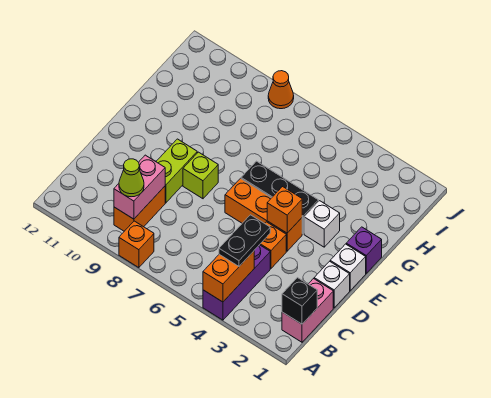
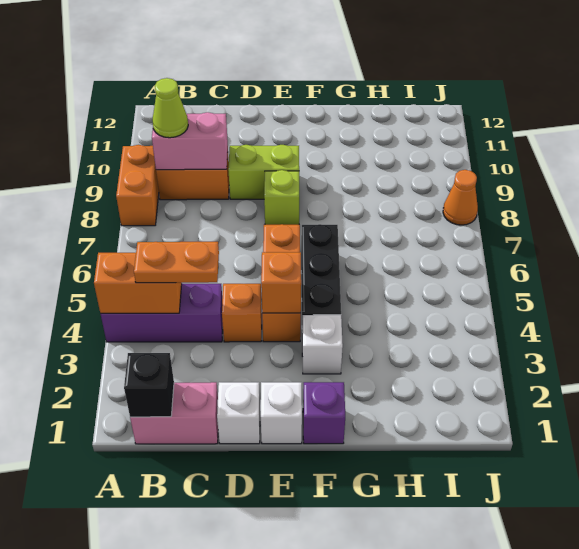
orange 1x1 brick [119,221,154,268] -> orange 1x2 brick [116,145,159,226]
black 1x2 plate [219,215,270,266] -> orange 1x2 plate [134,242,219,283]

